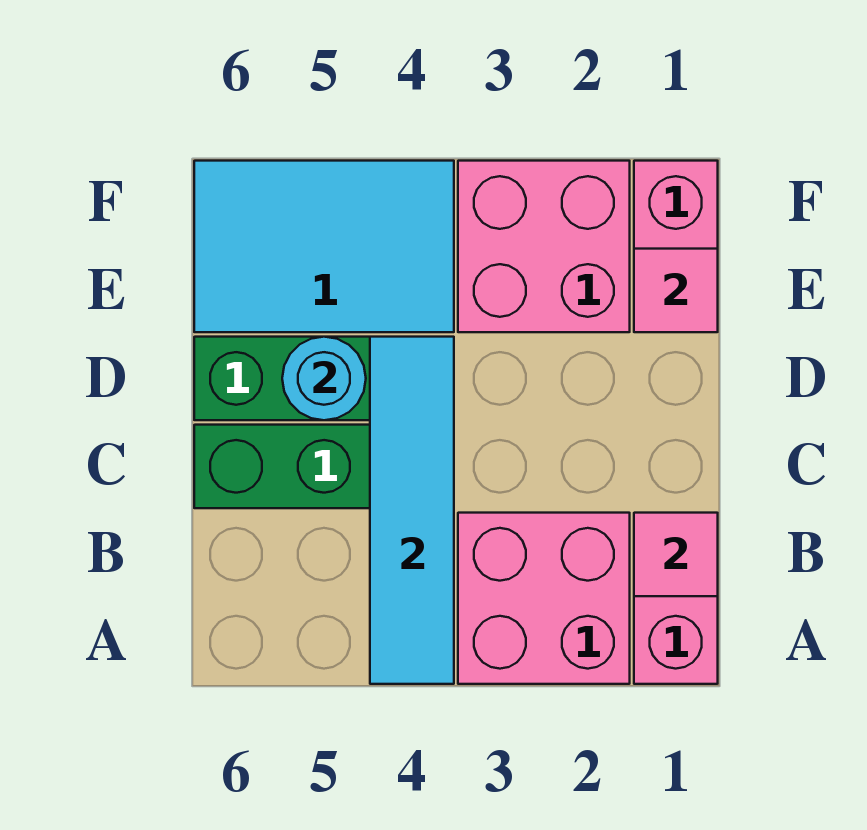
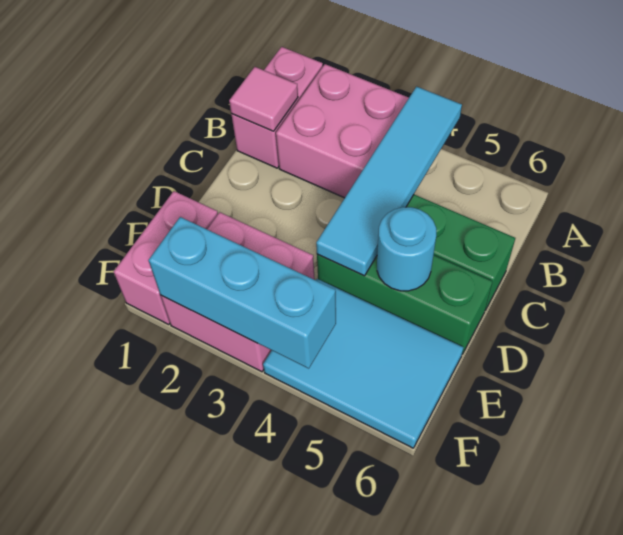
pink 1x1 tile [634,249,718,332] -> none
none -> cyan 1x3 brick [149,217,336,368]

